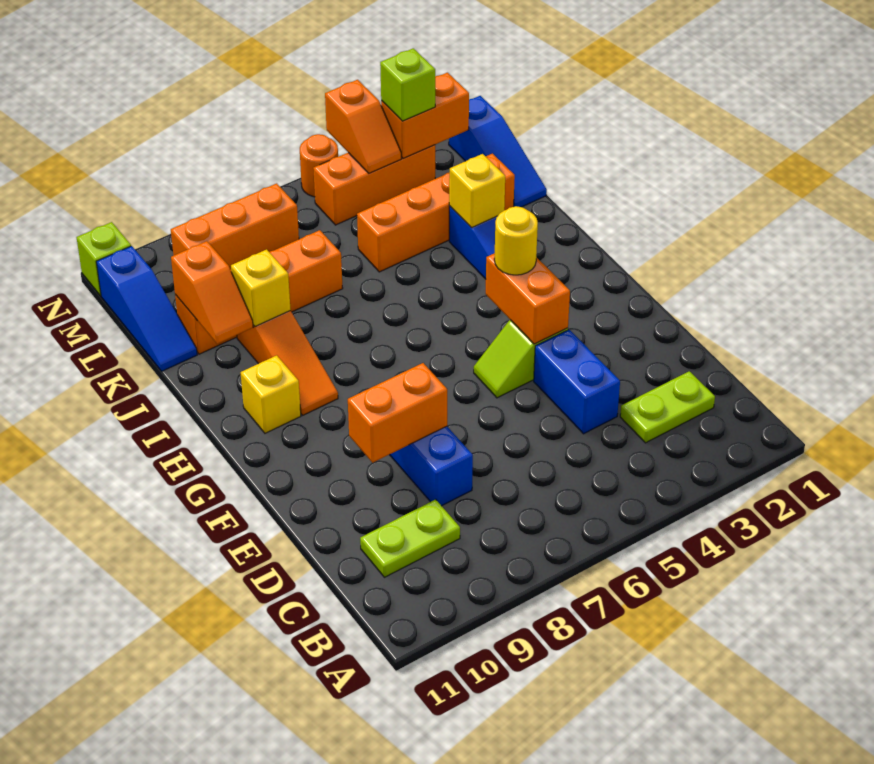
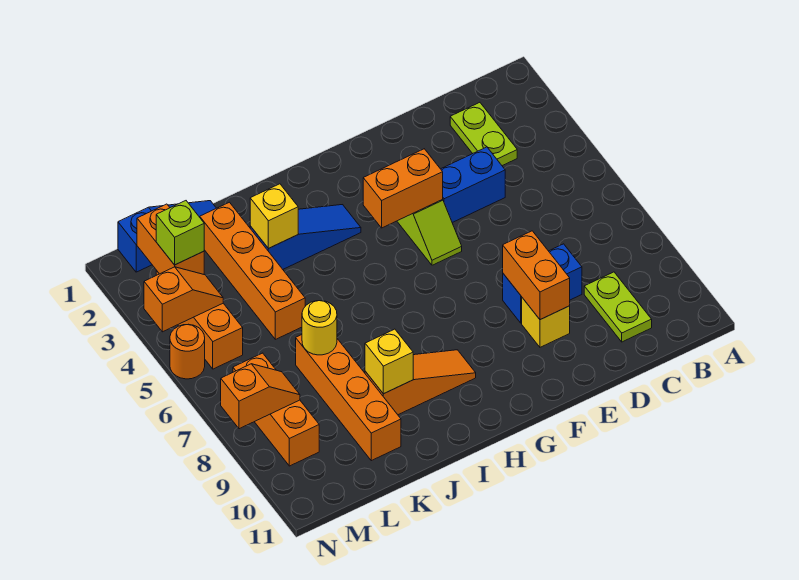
yellow 1x1 round brick [494,206,538,275] -> yellow 1x1 round brick moved to [302,301,337,355]
yellow 1x1 brick [241,355,301,433] -> yellow 1x1 brick moved to [522,298,570,347]
orange 1x2 slope [171,241,253,344] -> orange 1x2 slope moved to [221,364,300,429]
blue 1x3 slope [96,246,197,371] -> none
lime 1x1 brick [77,222,131,296] -> none

